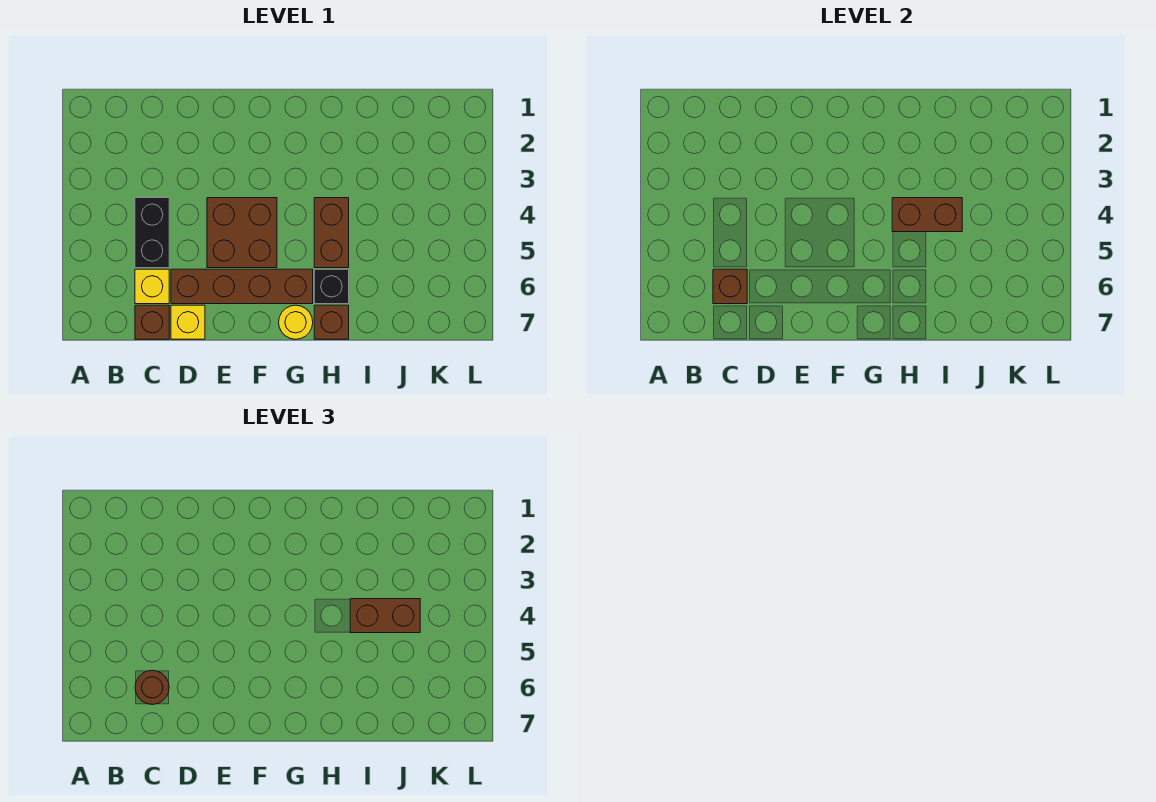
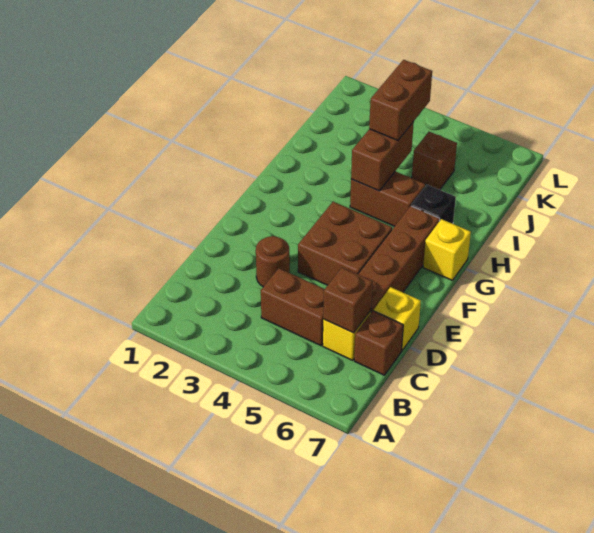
black 1x2 brick [135,198,169,268] -> brown 1x2 brick [261,268,325,346]
brown 1x1 round brick [135,670,169,705] -> brown 1x1 round brick moved to [256,236,290,287]
yellow 1x1 round brick [279,305,313,339] -> yellow 1x1 brick [423,219,471,280]
brown 1x1 brick [314,305,349,339] -> brown 1x1 brick moved to [412,132,457,190]

